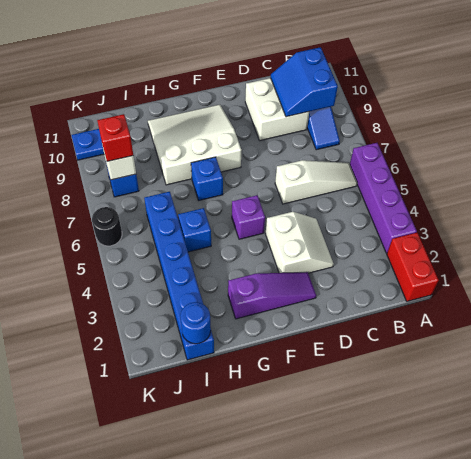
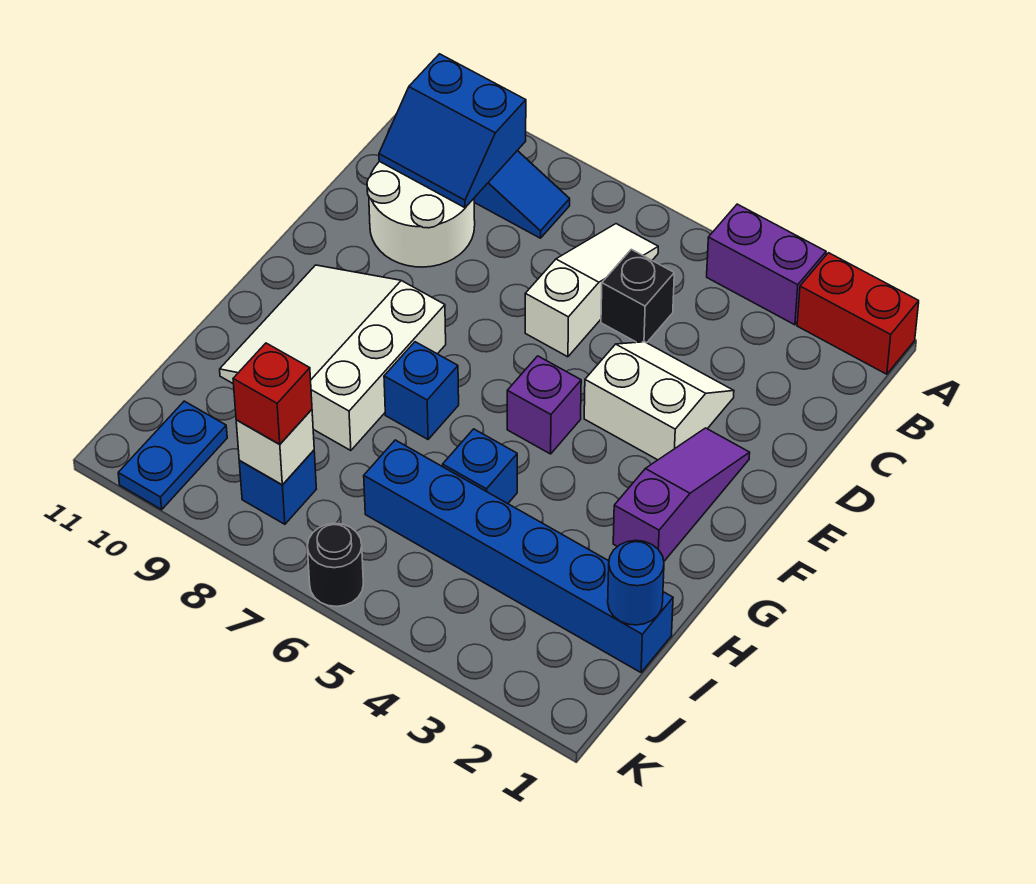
purple 1x4 brick [350,143,417,253] -> purple 1x2 brick [707,204,826,325]
none -> black 1x1 brick [601,249,674,343]
white 2x2 brick [245,78,309,141] -> white 2x2 round brick [367,162,475,267]

